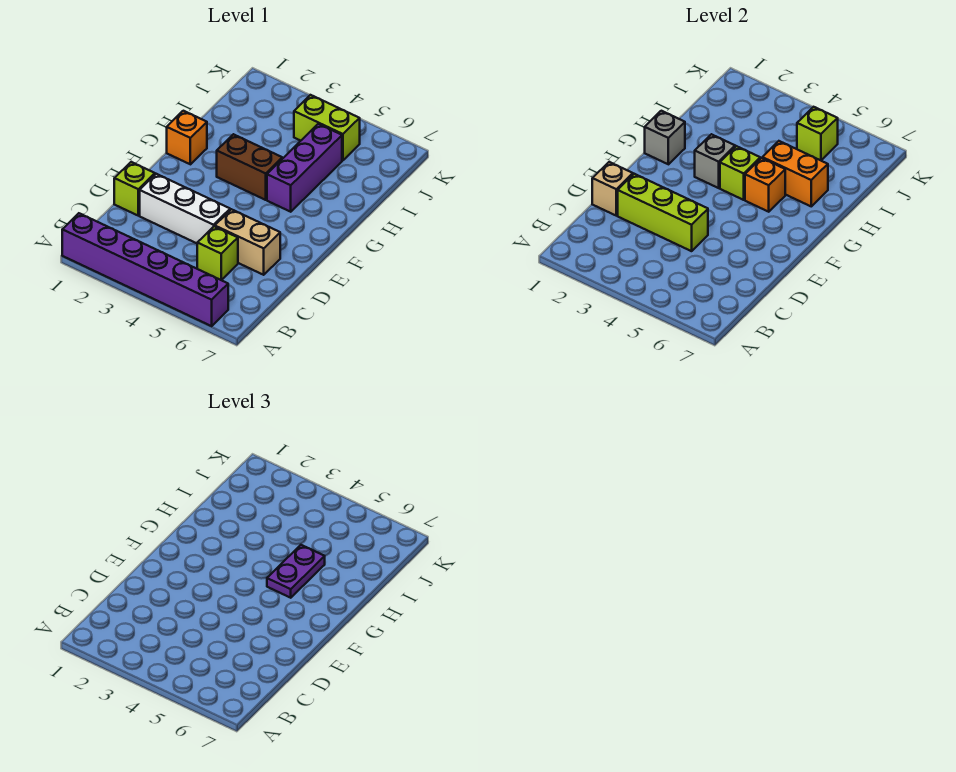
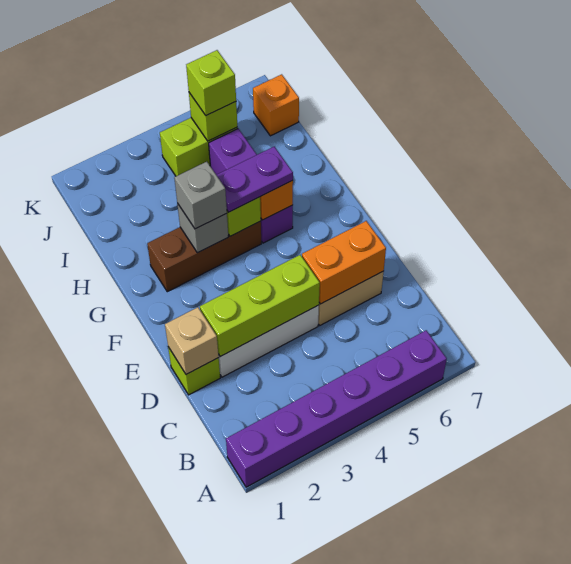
lime 1x1 brick [197,226,238,280] -> lime 1x1 brick moved to [186,50,236,115]
orange 1x1 brick [167,111,207,164] -> orange 1x1 brick moved to [253,74,299,136]
grey 1x1 brick [645,111,685,164] -> grey 1x1 brick moved to [174,162,227,229]
brown 1x2 brick [217,134,282,200] -> brown 1x3 brick [147,221,261,292]
purple 1x2 plate [267,545,325,598] -> purple 1x2 plate turned to [217,147,293,212]
orange 1x2 brick [762,141,828,206] -> orange 1x2 brick moved to [302,221,386,304]

